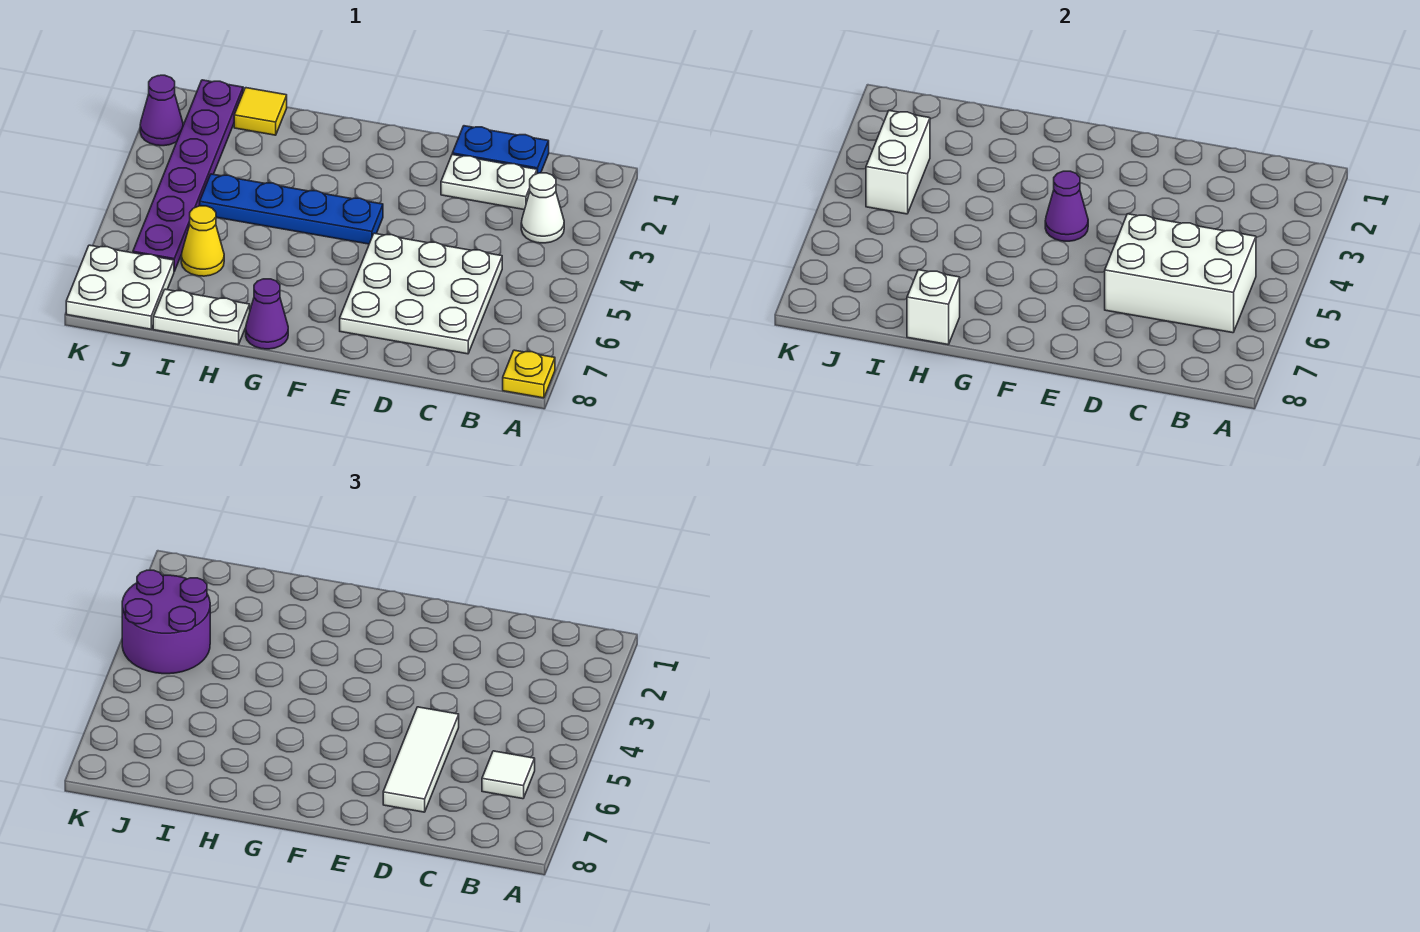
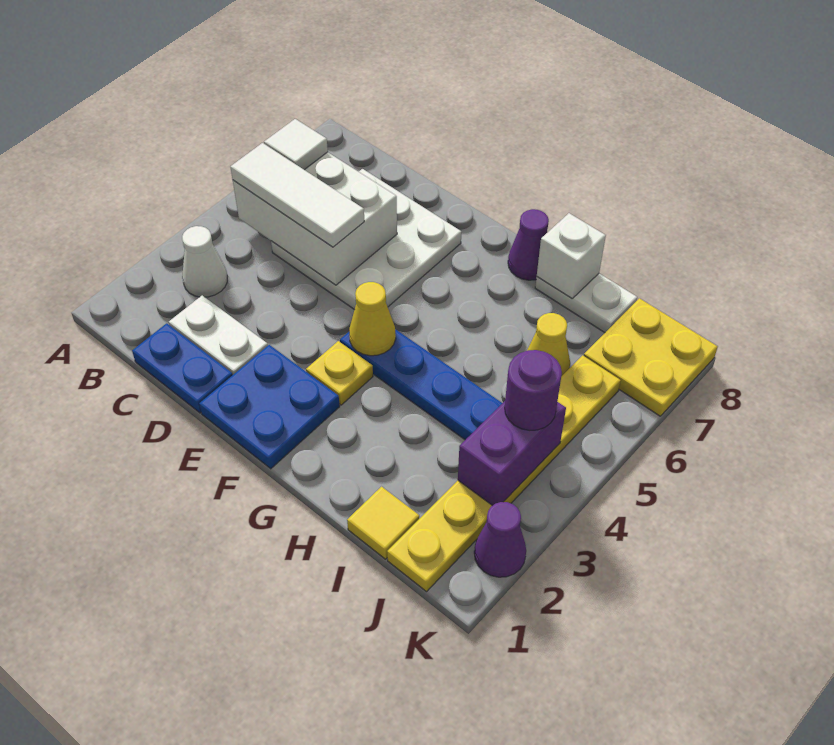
yellow 1x1 plate [503,350,555,398] -> yellow 1x1 plate moved to [306,341,373,405]
white 1x3 tile [383,707,459,812] -> white 1x3 tile turned to [231,143,364,247]
none -> blue 2x2 plate [199,345,340,469]
purple 1x1 cone [1045,171,1088,241] -> yellow 1x1 cone [349,282,396,356]
purple 1x6 plate [133,80,243,271] -> yellow 1x6 plate [387,355,621,592]
white 1x2 brick [866,111,930,214] -> purple 1x2 brick [458,401,566,506]
purple 2x2 round brick [122,570,210,674] -> purple 1x1 round brick [505,350,562,430]
white 2x2 plate [66,245,174,329] -> yellow 2x2 plate [584,298,718,416]

